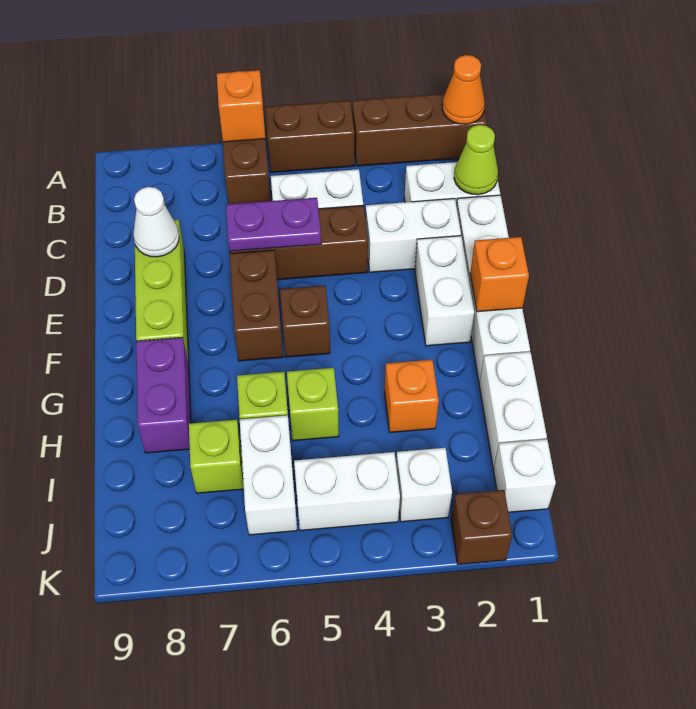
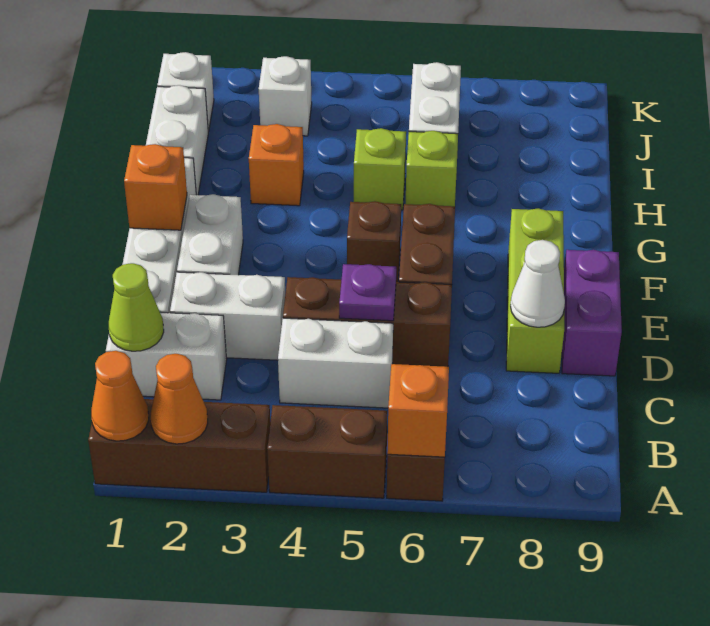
none -> orange 1x1 cone [151,354,208,444]
purple 1x2 plate [226,198,321,251] -> purple 1x1 plate [339,264,396,321]
purple 1x2 brick [136,337,191,453] -> purple 1x2 brick moved to [562,250,622,376]
lime 1x1 brick [189,420,244,493] -> none
white 1x2 brick [294,452,400,531] -> none
brown 1x1 brick [451,490,512,564] -> none

